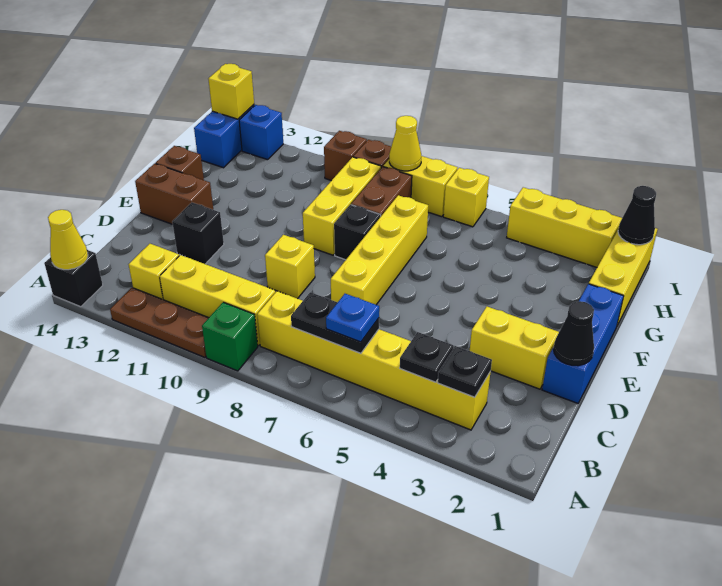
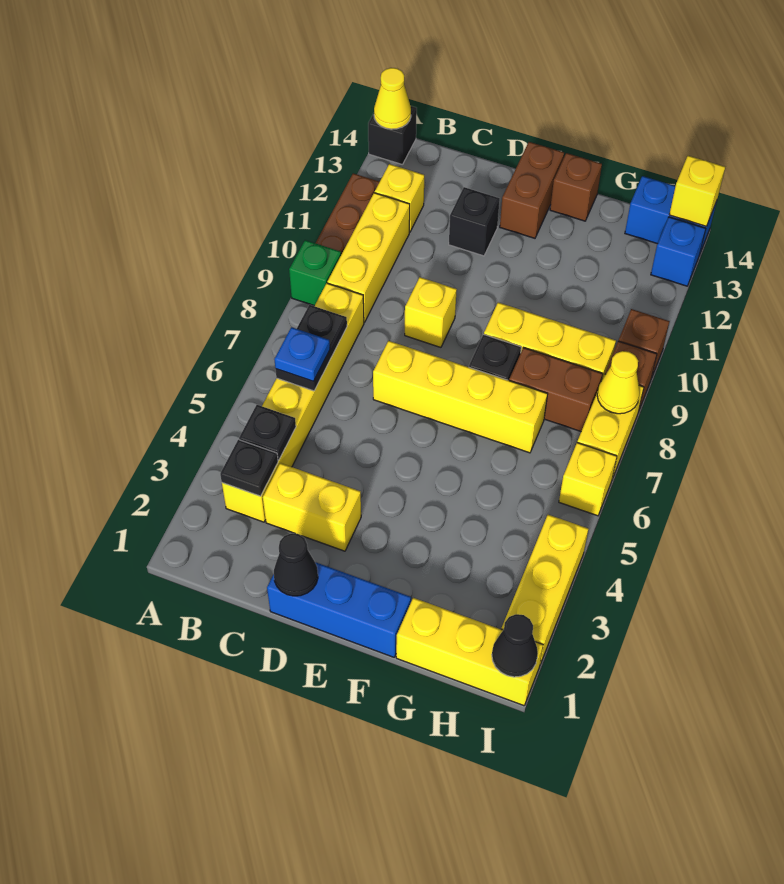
yellow 1x2 brick [470,307,559,389] -> yellow 1x2 brick turned to [263,463,361,551]

